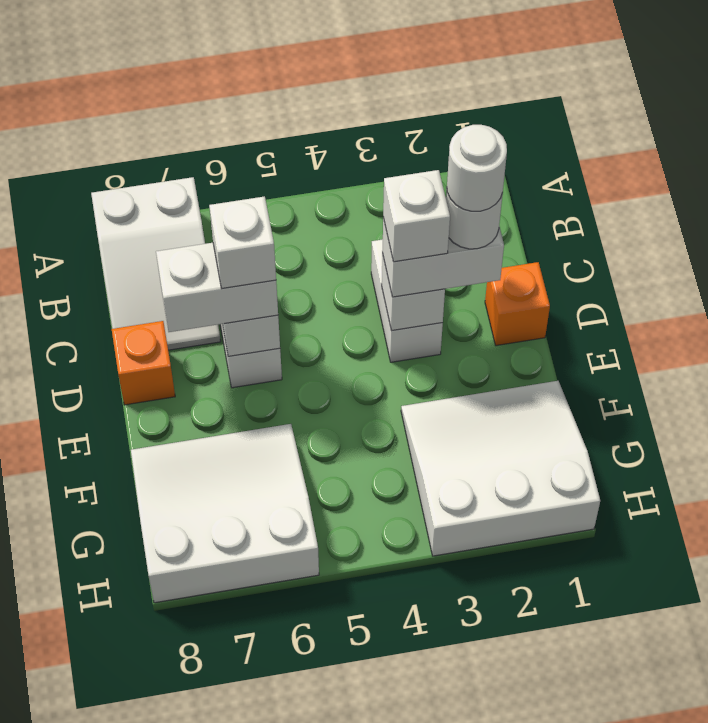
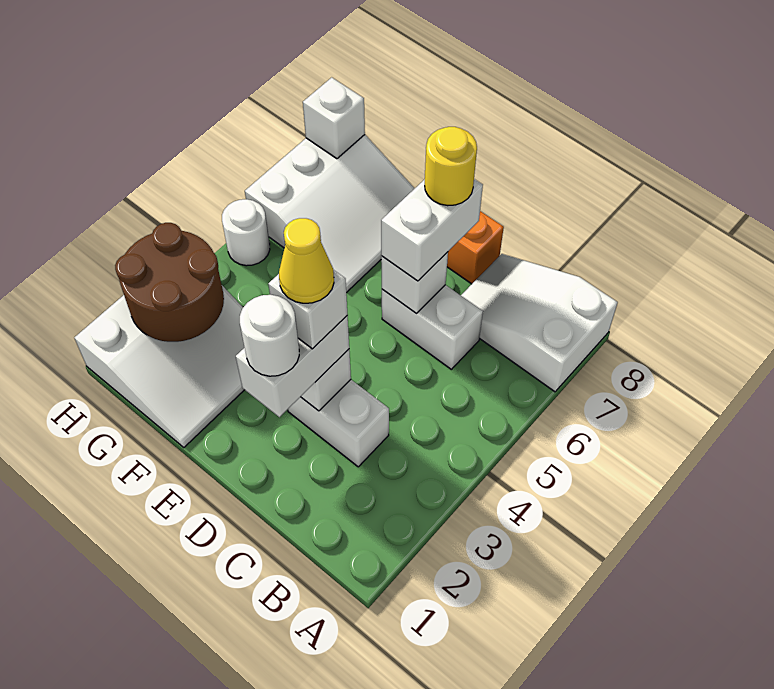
orange 1x1 brick [485,262,550,346] -> none
white 1x1 round brick [447,125,507,211] -> white 1x1 round brick moved to [222,199,270,266]
none -> yellow 1x1 cone [279,218,334,303]
white 1x1 brick [209,196,276,289] -> white 1x1 brick moved to [303,77,365,159]
none -> yellow 1x1 round brick [425,127,477,206]
none -> brown 2x2 round brick [115,223,224,342]

